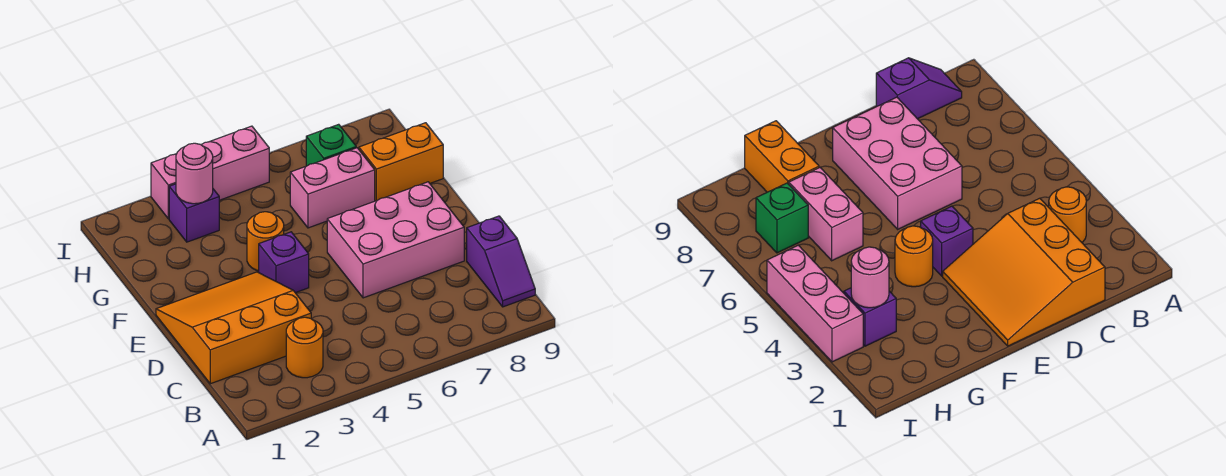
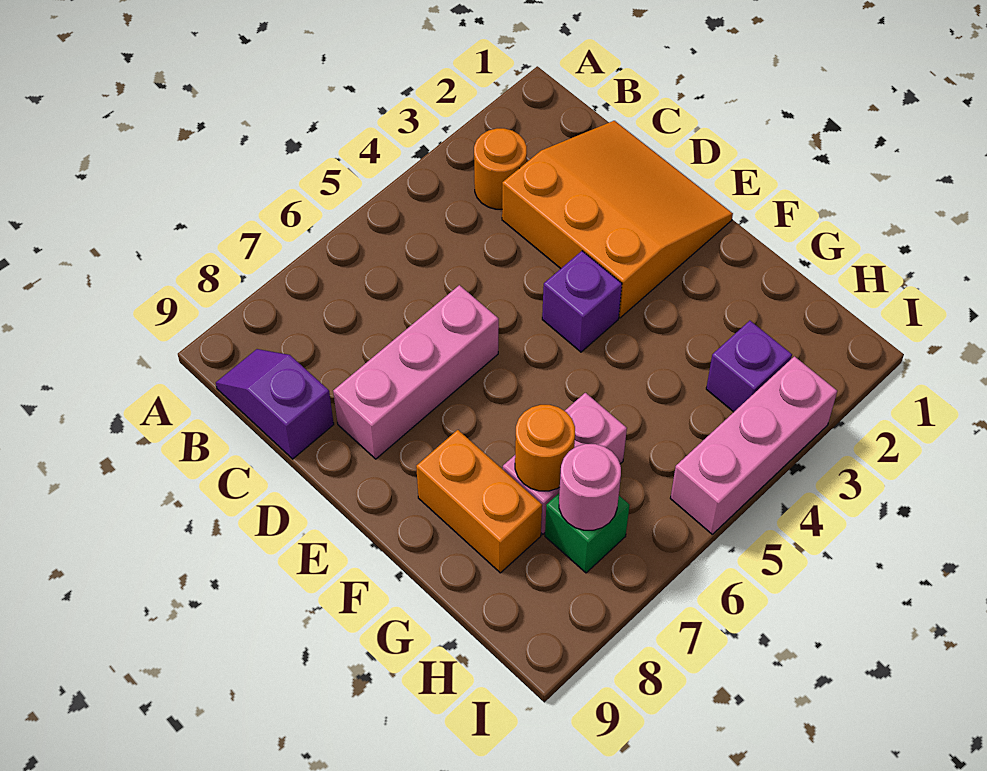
orange 3x3 slope [156,272,311,384] -> orange 3x3 slope turned to [502,121,733,318]
pink 2x3 brick [327,182,464,298] -> pink 1x3 brick [333,285,499,459]
orange 1x1 round brick [247,212,284,271] -> orange 1x1 round brick moved to [515,405,575,491]
orange 1x2 brick [359,123,443,201] -> orange 1x2 brick turned to [416,430,542,573]
pink 1x1 round brick [176,143,213,204] -> pink 1x1 round brick moved to [559,444,621,530]

